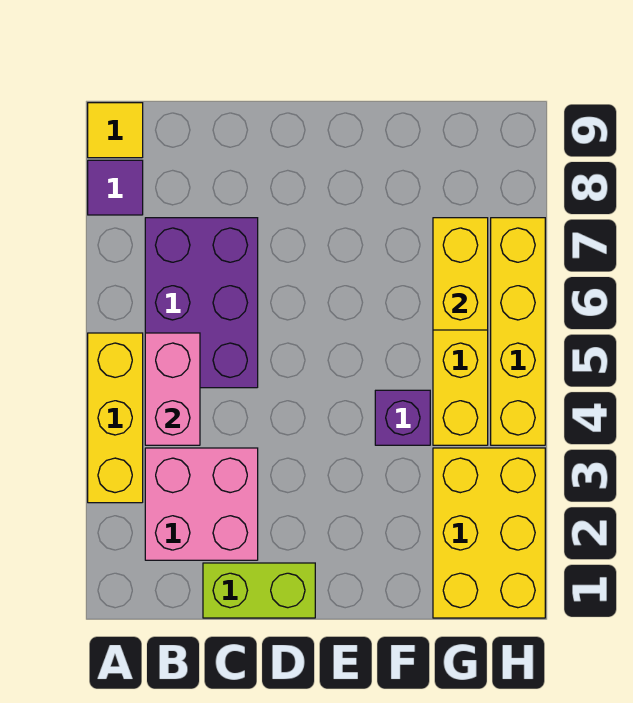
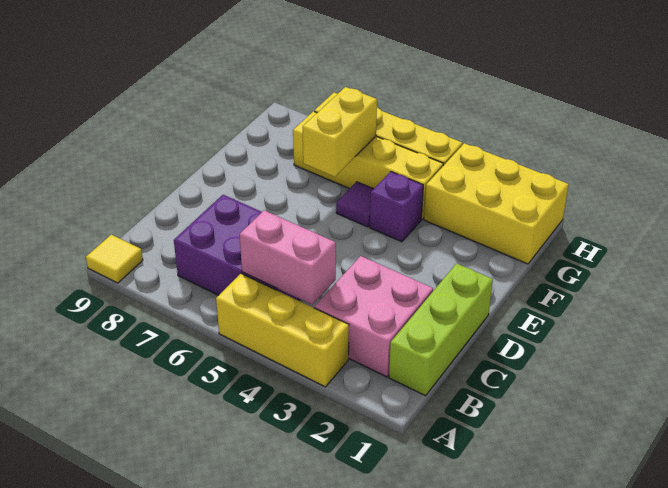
purple 1x1 tile [88,160,143,215] -> purple 1x1 tile moved to [336,182,373,227]
lime 1x2 brick [203,563,315,618] -> lime 1x3 brick [389,264,493,396]
yellow 1x2 brick [433,218,488,330] -> yellow 1x2 brick turned to [303,87,377,177]

